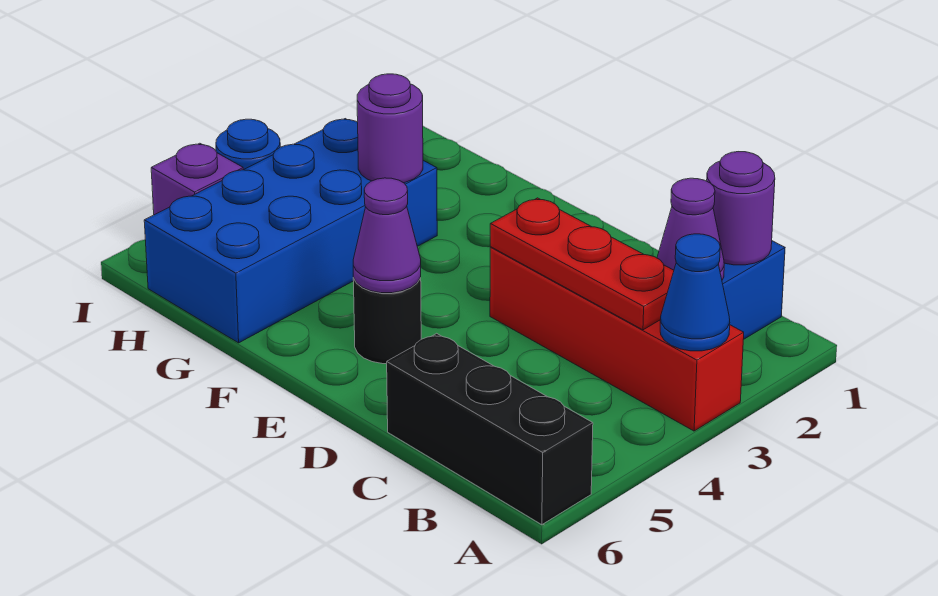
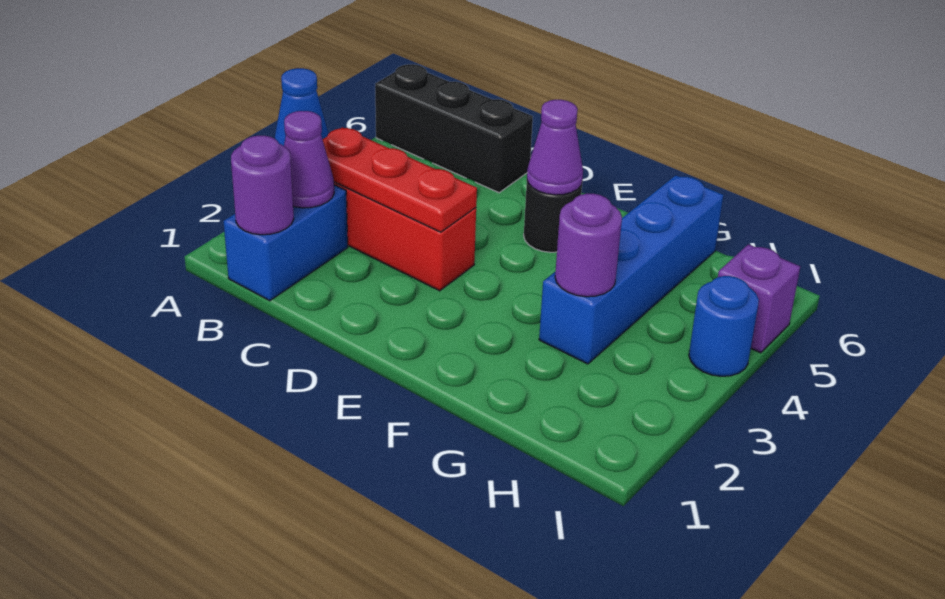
blue 2x4 brick [144,119,437,343] -> blue 1x4 brick [539,175,723,364]

